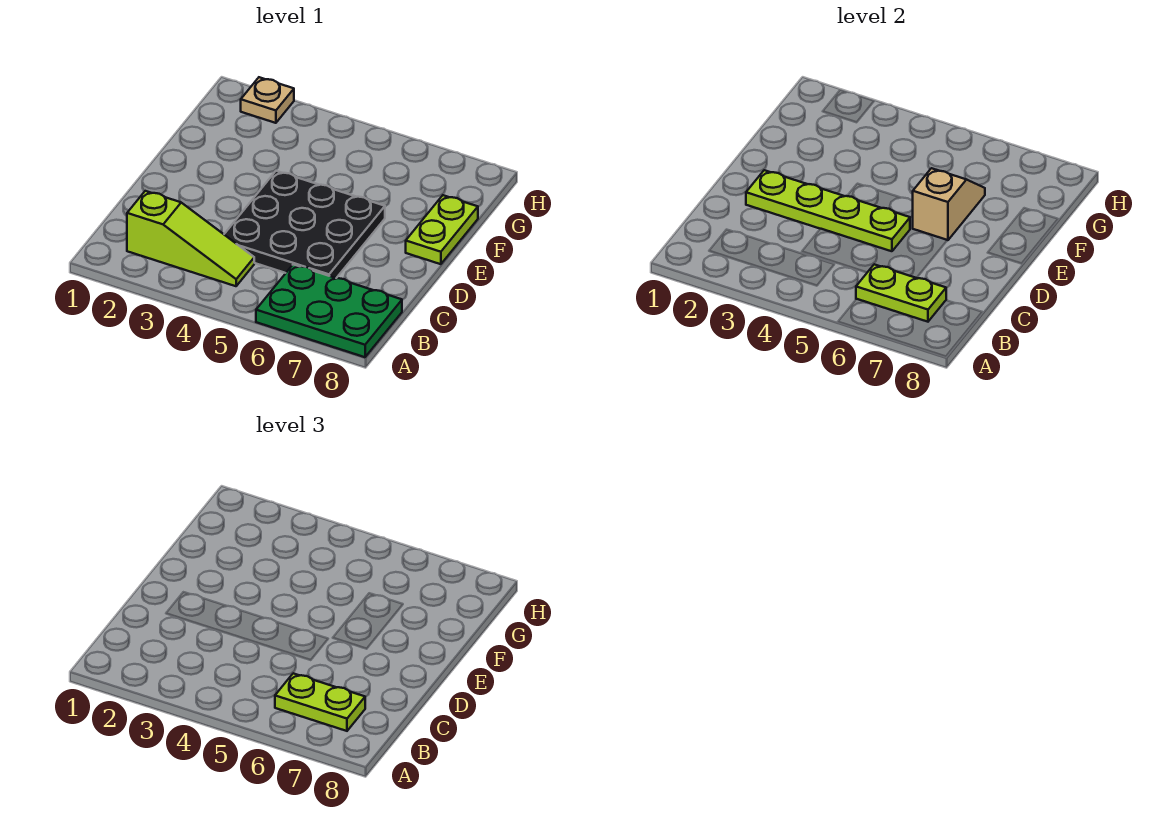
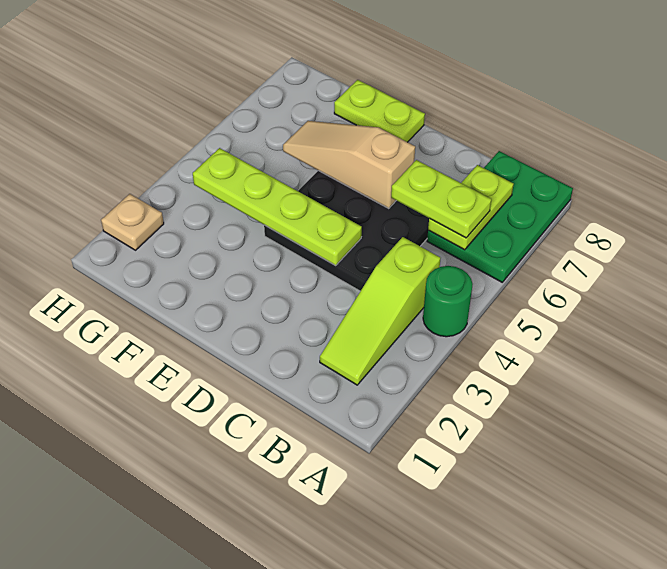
none -> green 1x1 round brick [423,266,473,337]
lime 1x3 slope [127,191,254,286] -> lime 1x3 slope turned to [320,237,441,385]
lime 1x2 plate [275,673,365,731] -> lime 1x2 plate turned to [391,160,491,238]
lime 1x4 plate [746,170,910,251] -> lime 1x4 plate turned to [193,148,362,266]
tan 1x2 slope [913,168,985,240] -> tan 1x3 slope [283,121,415,208]

